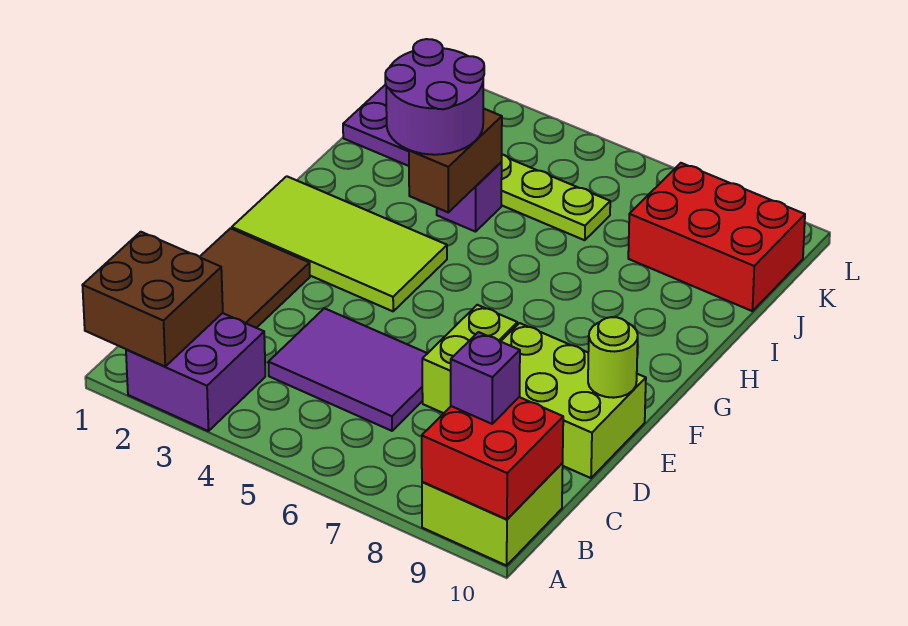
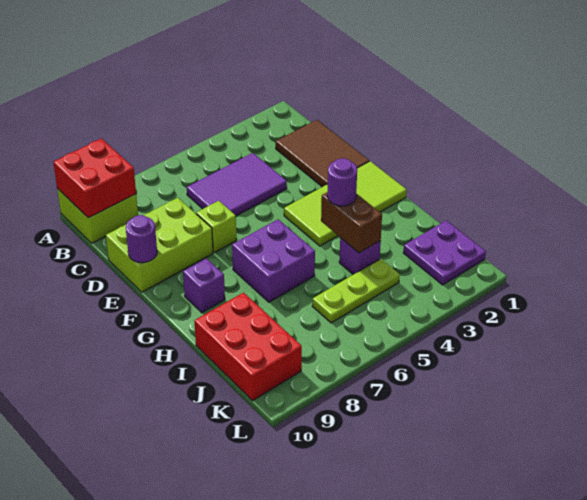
brown 2x2 brick [82,232,223,366] -> none
purple 2x2 brick [126,313,265,431] -> purple 2x2 brick moved to [232,219,315,302]
purple 1x1 brick [451,332,520,424] -> purple 1x1 brick moved to [183,258,225,313]
lime 1x2 brick [422,305,517,413] -> lime 1x1 brick [196,201,237,253]
lime 1x1 round brick [588,317,638,398] -> purple 1x1 round brick [126,215,157,263]
purple 2x2 round brick [385,39,484,155] -> purple 1x1 round brick [327,158,357,206]
red 2x3 brick [628,163,805,311] -> red 2x3 brick turned to [194,293,302,401]

